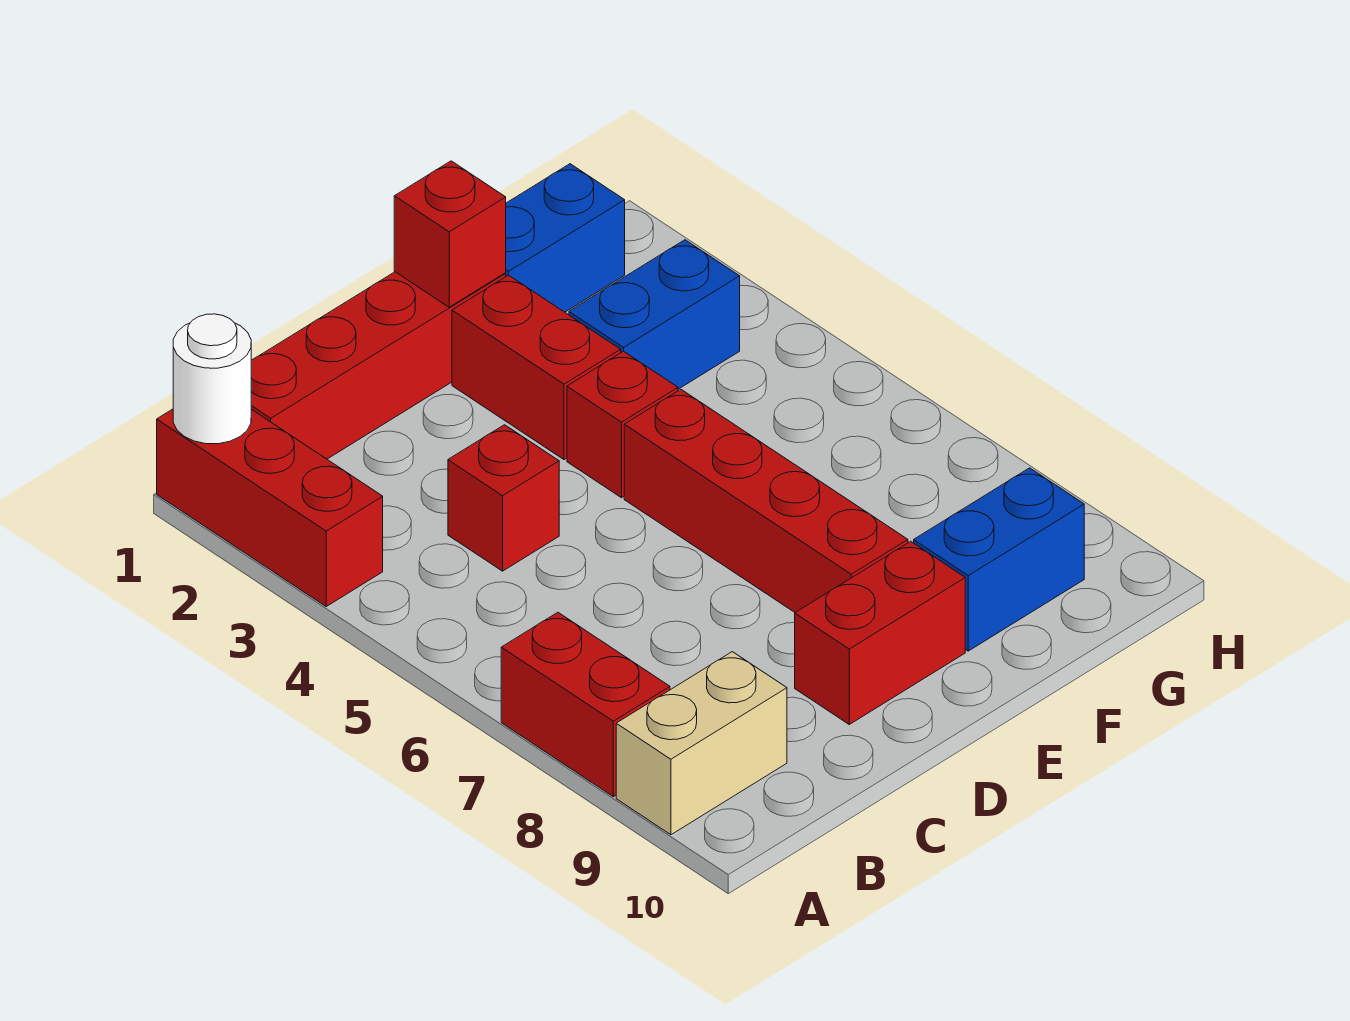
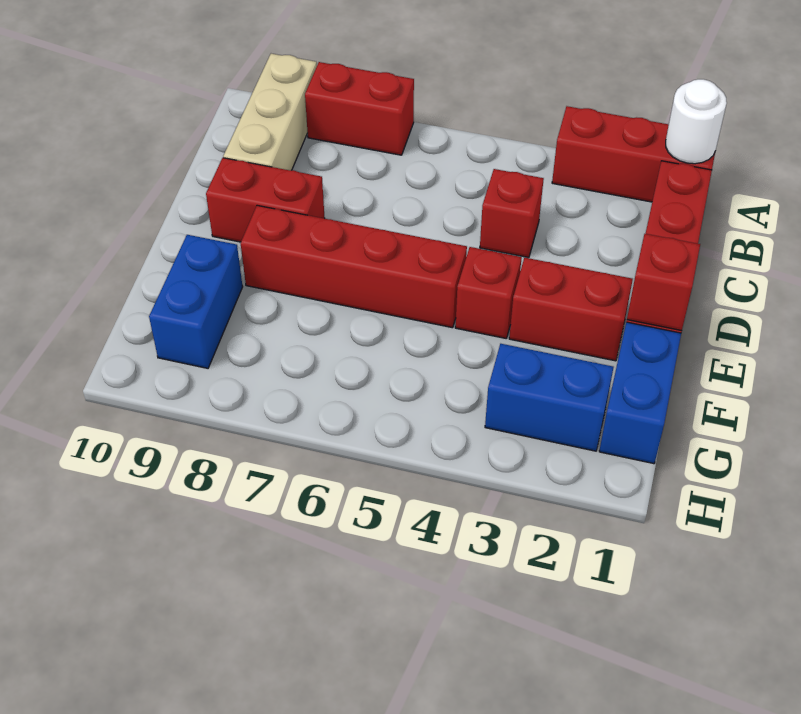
tan 1x2 brick [616,652,787,835] -> tan 1x3 brick [223,54,317,170]
red 1x2 brick [795,541,965,724] -> red 1x2 brick turned to [206,158,325,242]
blue 1x2 brick [569,240,740,389] -> blue 1x2 brick turned to [485,344,613,451]

